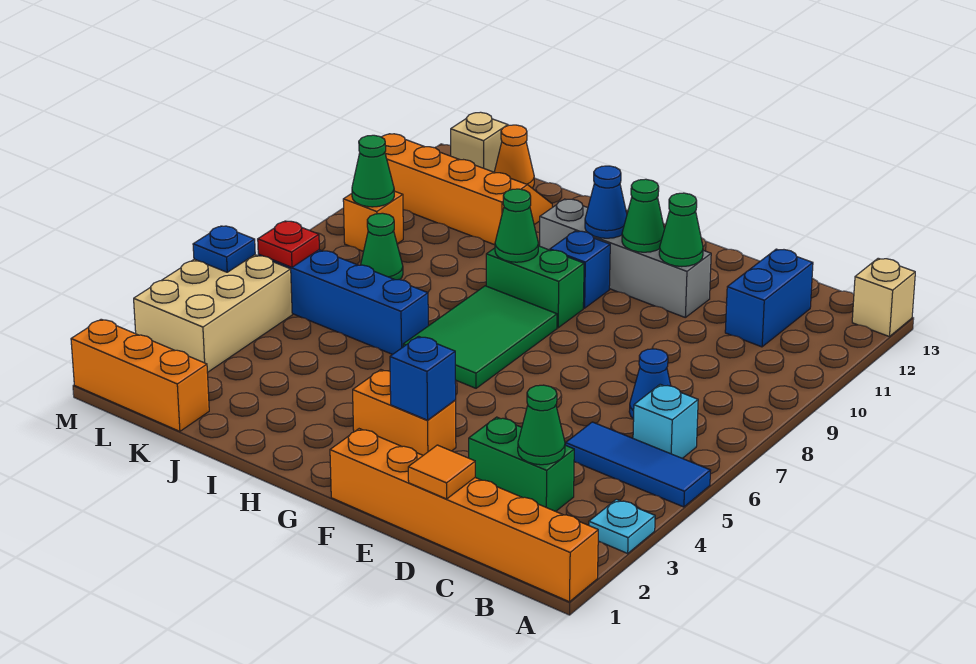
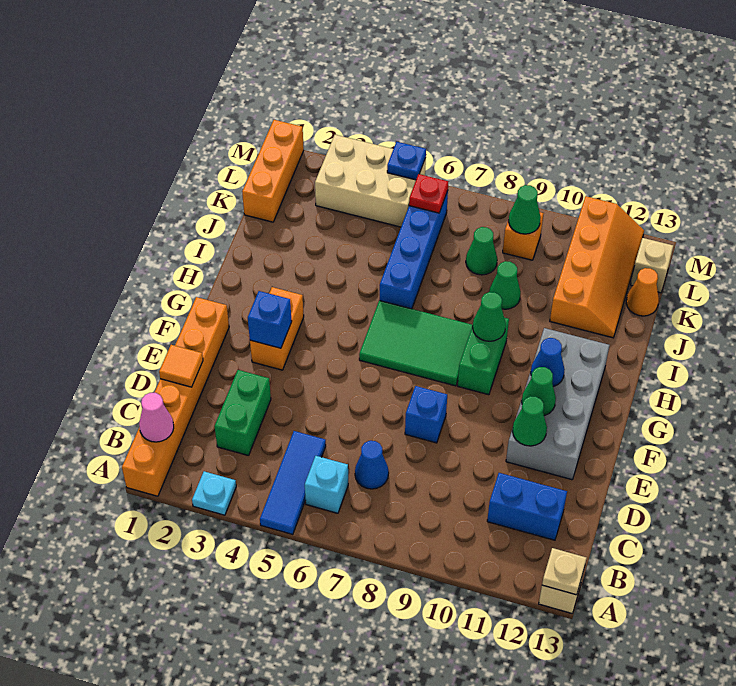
none -> tan 1x1 plate [542,548,586,595]
none -> pink 1x1 cone [139,393,174,442]
green 1x1 cone [518,385,565,465] -> green 1x1 cone moved to [489,261,521,309]
grey 1x4 brick [540,199,711,317] -> grey 2x4 brick [506,328,609,480]
blue 1x1 brick [550,231,610,308] -> blue 1x1 brick moved to [405,386,447,443]

